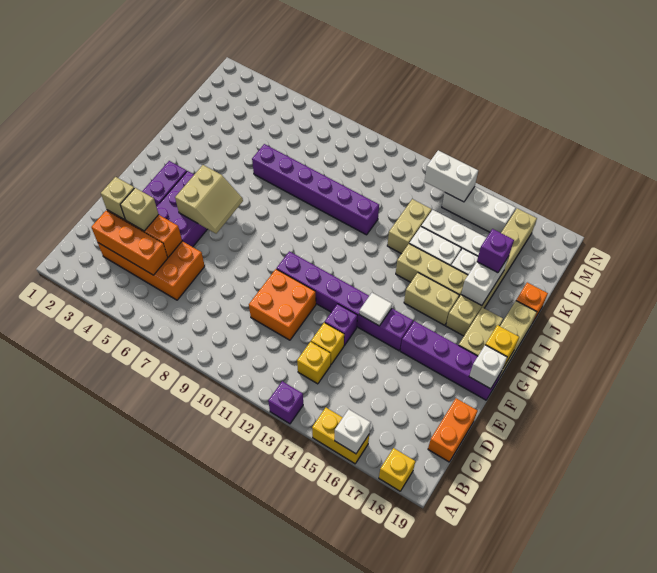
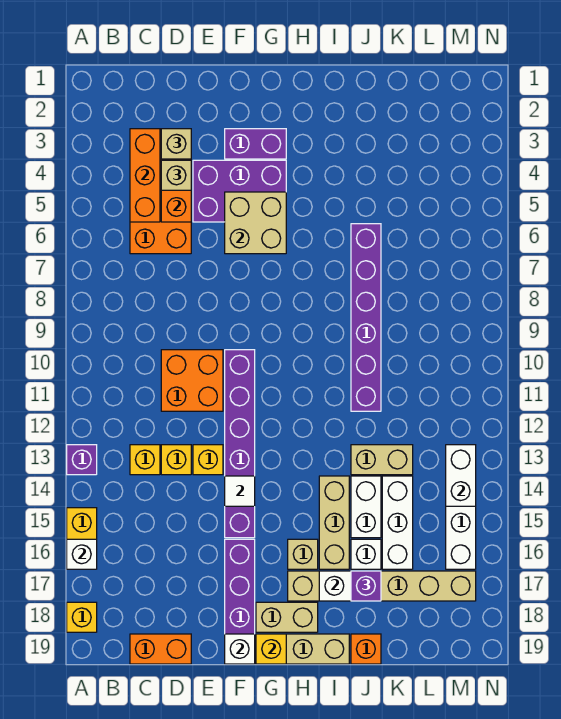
purple 1x1 brick [324,304,357,345] -> yellow 1x1 brick [193,445,223,475]
tan 2x2 slope [175,165,243,234] -> tan 2x2 brick [225,192,286,254]
tan 1x2 brick [404,273,459,325] -> tan 1x1 brick [288,539,318,569]

